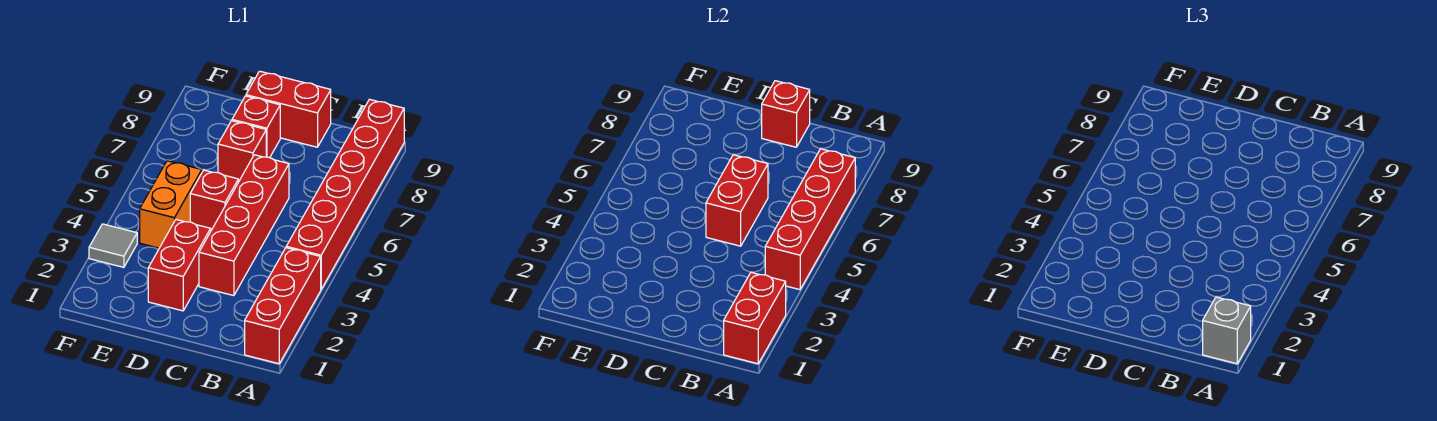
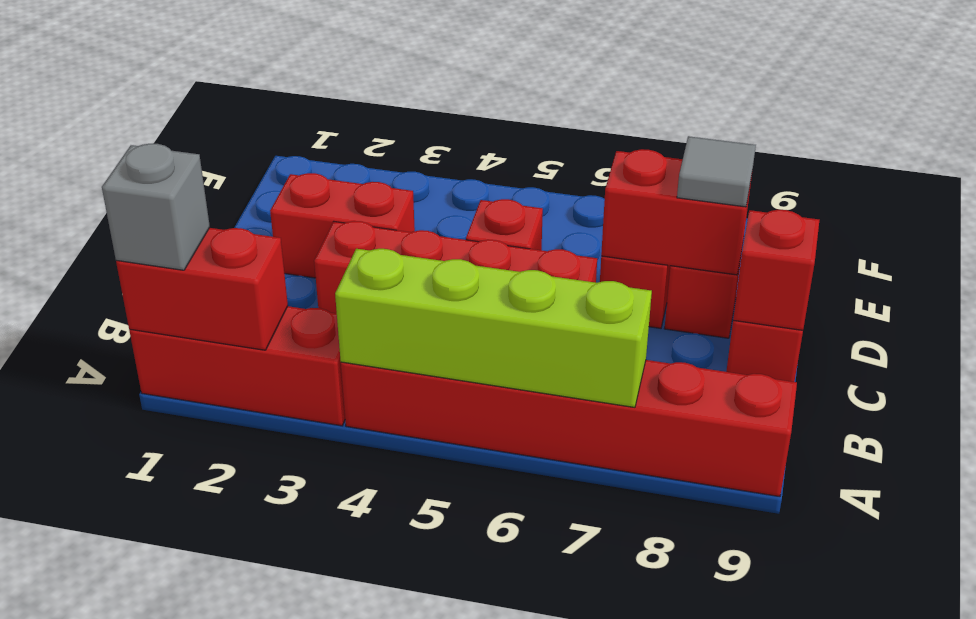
red 1x4 brick [765,149,855,290] -> lime 1x4 brick [335,249,652,407]
red 1x2 brick [706,155,768,246] -> red 1x2 brick moved to [601,149,752,275]
orange 1x2 brick [140,161,202,248] -> none
grey 1x1 tile [89,224,137,267] -> grey 1x1 tile moved to [677,136,756,207]

